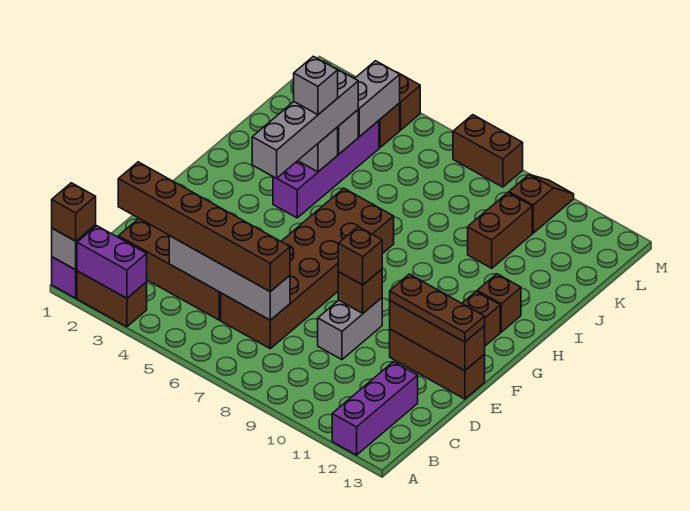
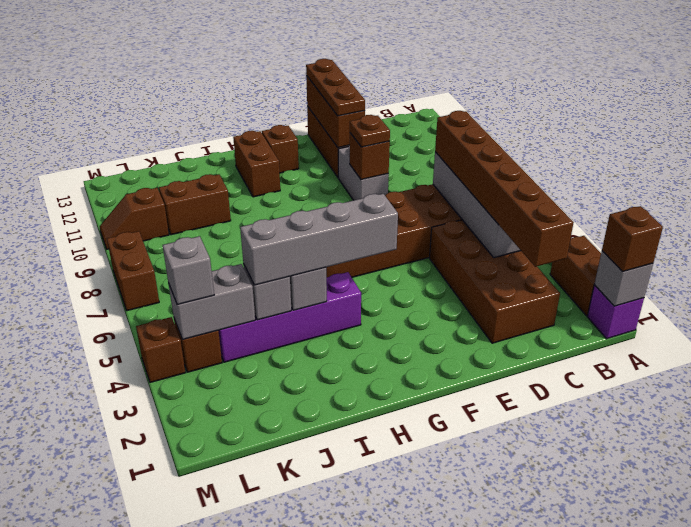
purple 1x2 brick [77,226,147,298] -> none
purple 1x3 brick [332,362,418,455] -> none
grey 1x2 brick [318,298,382,360] -> grey 1x2 brick turned to [338,145,389,200]
brown 1x1 brick [338,227,382,285] -> brown 1x1 plate [350,115,390,147]
brown 1x1 brick [477,274,521,332] -> brown 1x2 brick [233,131,280,197]
grey 1x1 brick [294,56,338,115] -> grey 1x1 brick moved to [163,236,214,305]

